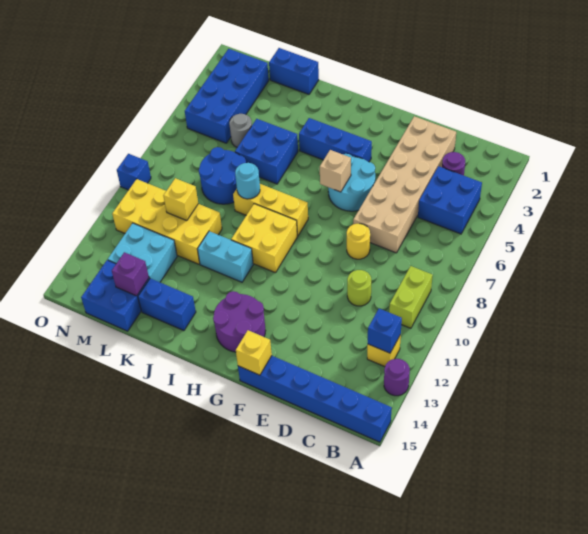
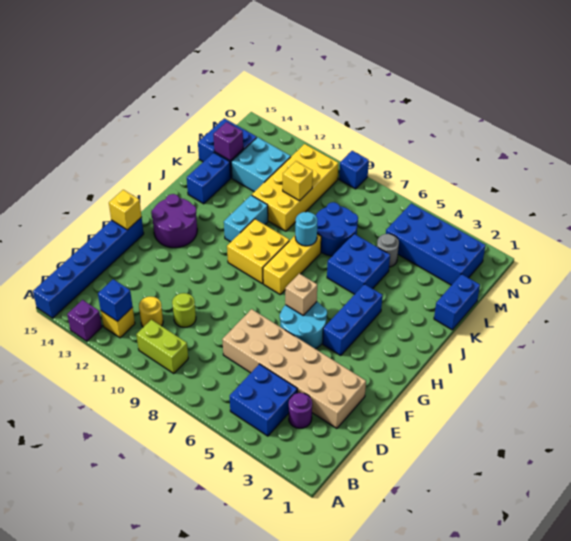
purple 1x1 round brick [384,359,410,396] -> purple 1x1 brick [67,300,102,341]
yellow 1x1 round brick [347,224,370,259] -> yellow 1x1 round brick moved to [139,297,163,327]

